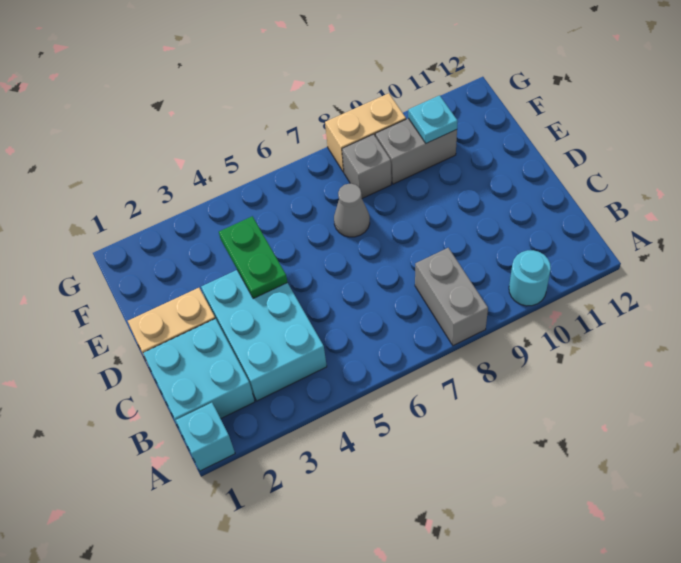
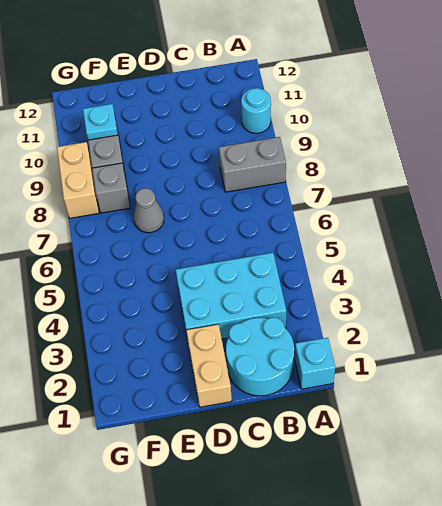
cyan 2x2 brick [143,319,255,430] -> cyan 2x2 round brick [226,317,294,396]
green 1x2 plate [219,216,288,299] -> none

